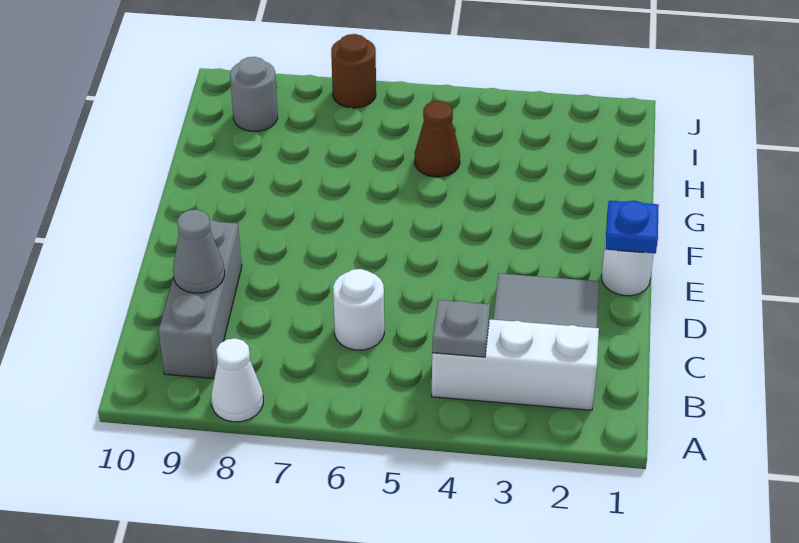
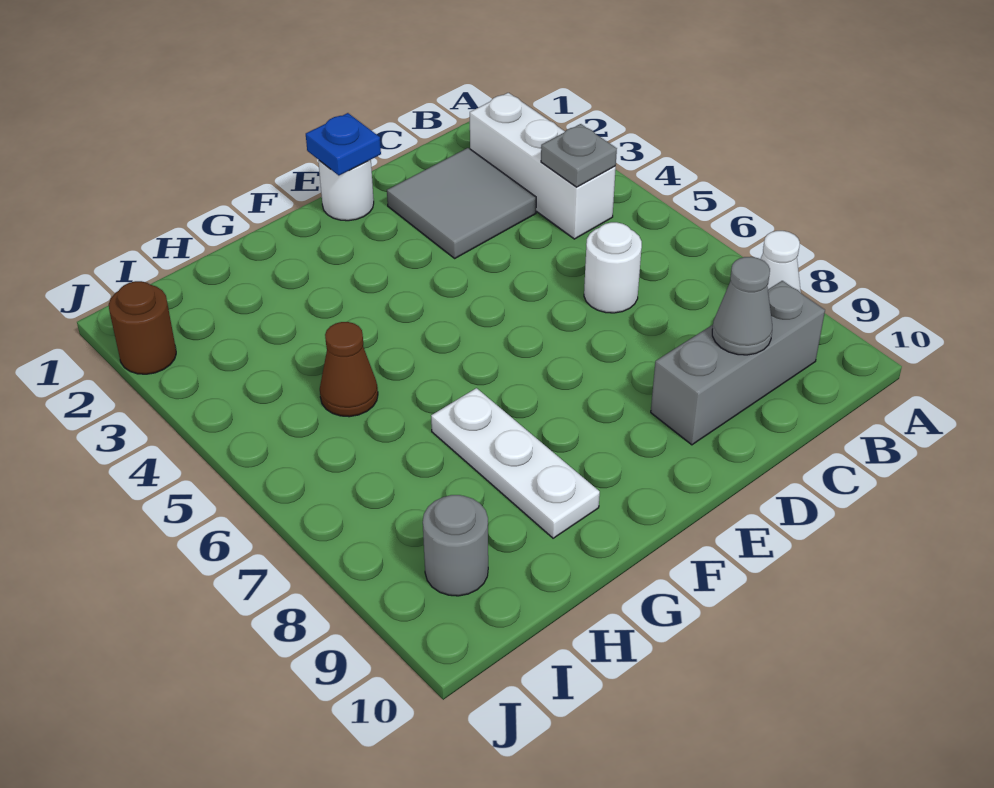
none -> white 1x3 plate [431,388,600,538]
brown 1x1 round brick [331,34,376,108] -> brown 1x1 round brick moved to [109,281,176,374]

